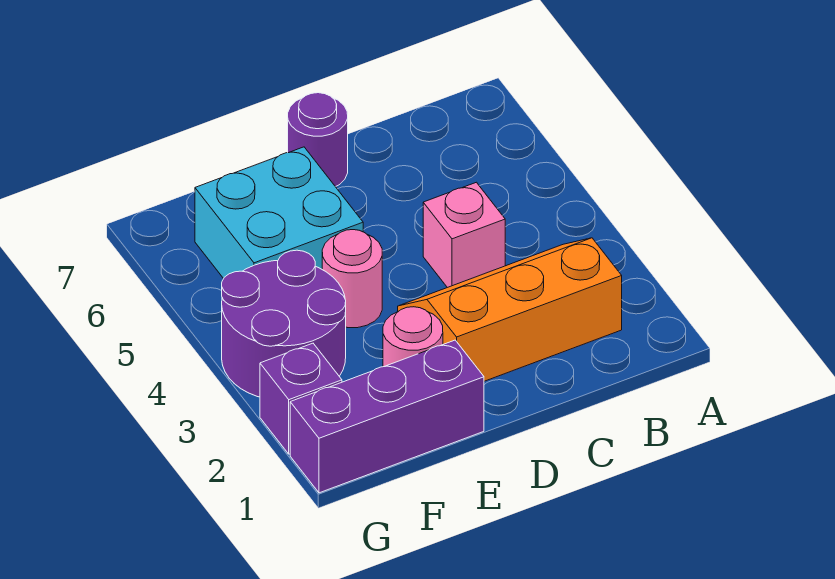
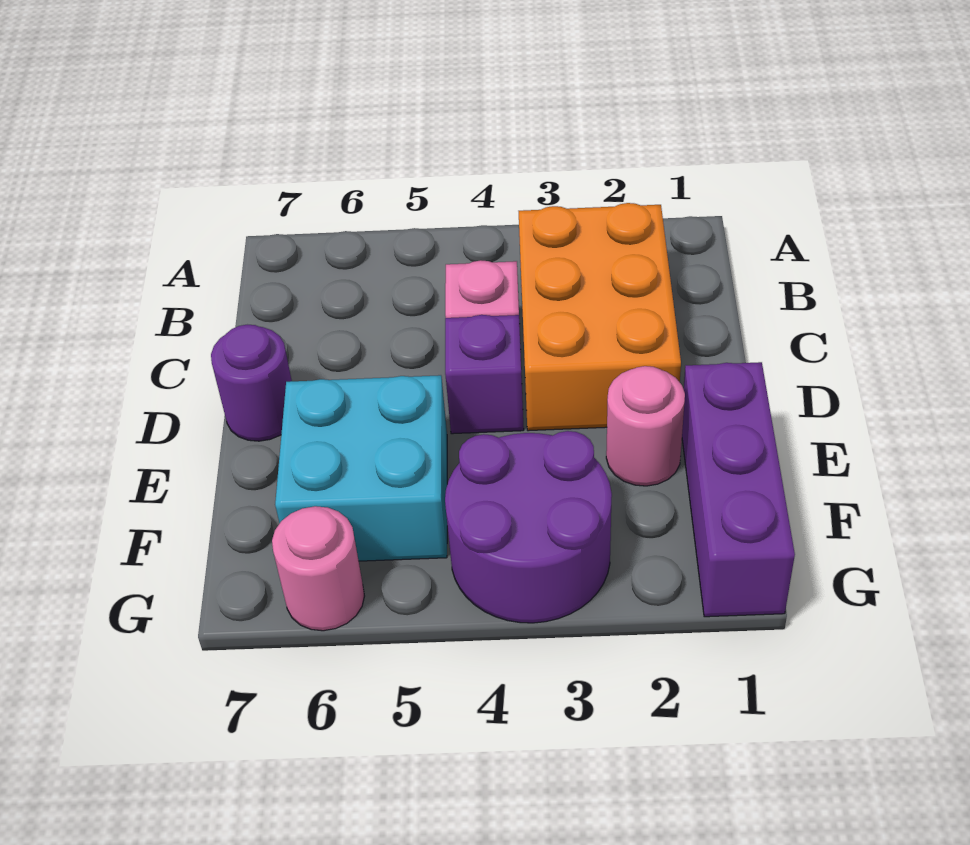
orange 2x3 slope [398,238,622,381] -> orange 2x3 brick [519,203,681,431]
pink 1x1 round brick [322,230,382,328] -> pink 1x1 round brick moved to [272,506,364,631]
purple 1x1 brick [260,343,342,454] -> purple 1x1 brick moved to [445,315,524,434]

